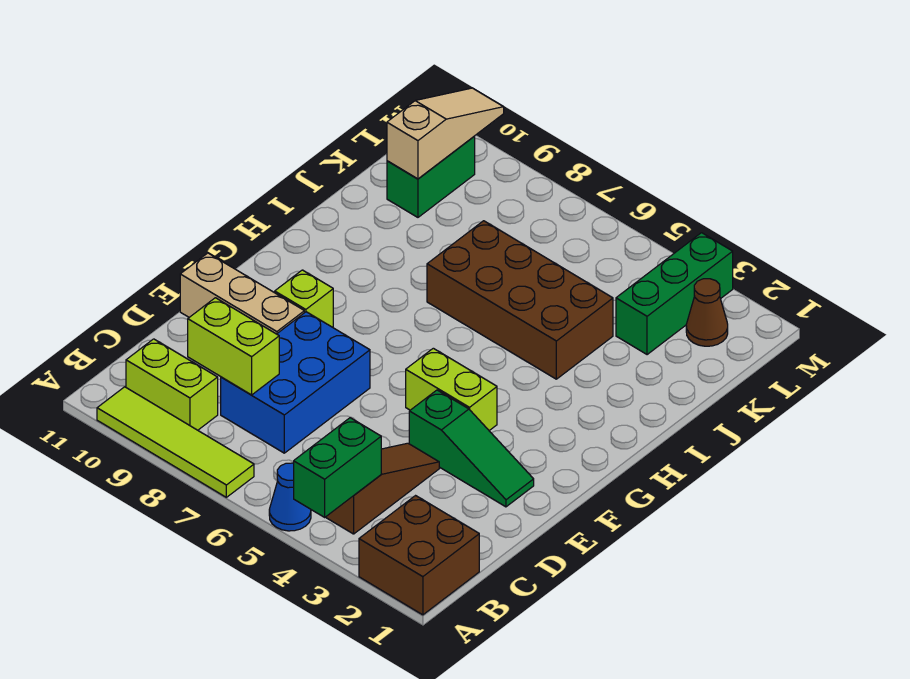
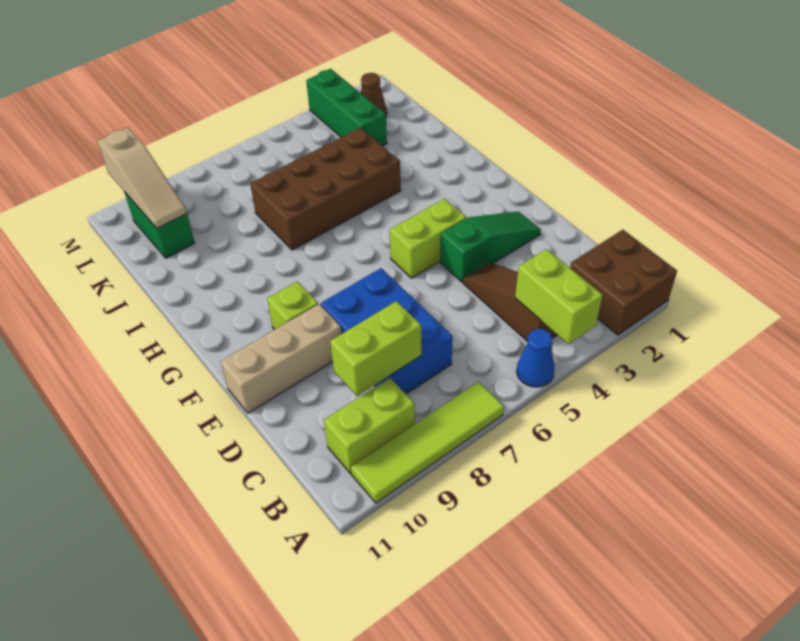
green 1x2 brick [294,418,381,517] -> lime 1x2 brick [515,249,603,344]
tan 1x3 slope [387,88,504,179] -> tan 1x3 slope turned to [98,127,187,229]

